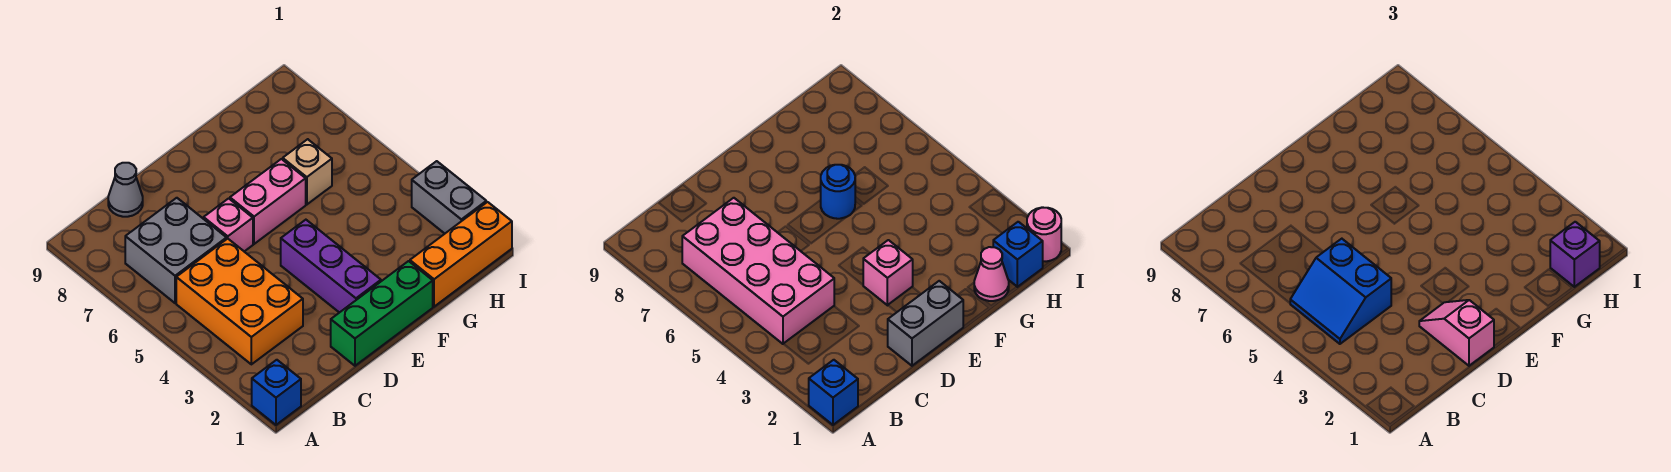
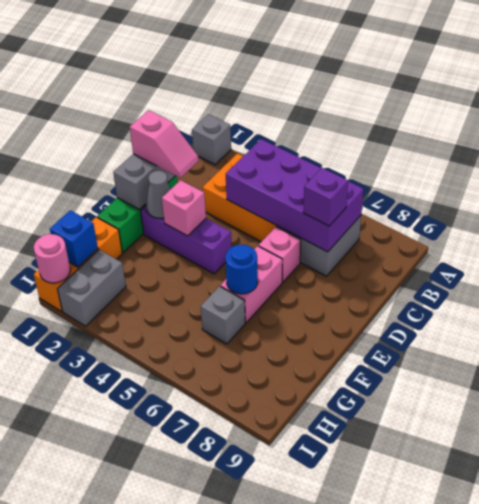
blue 1x1 brick [252,360,301,425] -> grey 1x1 brick [192,114,231,165]
blue 1x1 brick [809,360,858,425] -> none
pink 2x4 brick [682,198,834,344] -> purple 2x4 brick [226,139,364,252]
blue 2x2 slope [1290,239,1391,344] -> none
grey 1x1 cone [108,163,143,217] -> grey 1x1 cone moved to [146,171,170,218]
pink 1x1 cone [974,247,1009,301] -> none
tan 1x1 brick [283,139,332,205] -> grey 1x1 brick [201,286,245,344]
purple 1x1 brick [1550,222,1600,287] -> purple 1x1 brick moved to [303,168,348,226]
grey 1x2 brick [412,161,486,234] -> grey 1x2 brick turned to [58,250,126,326]

